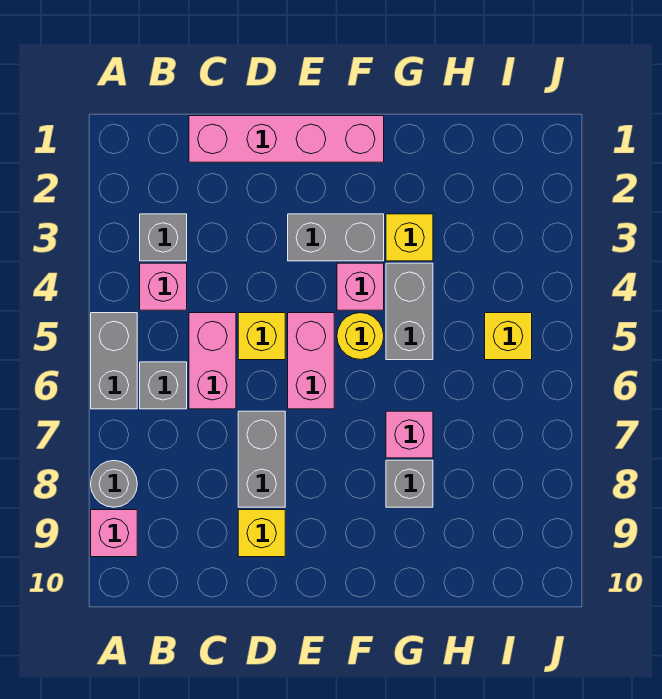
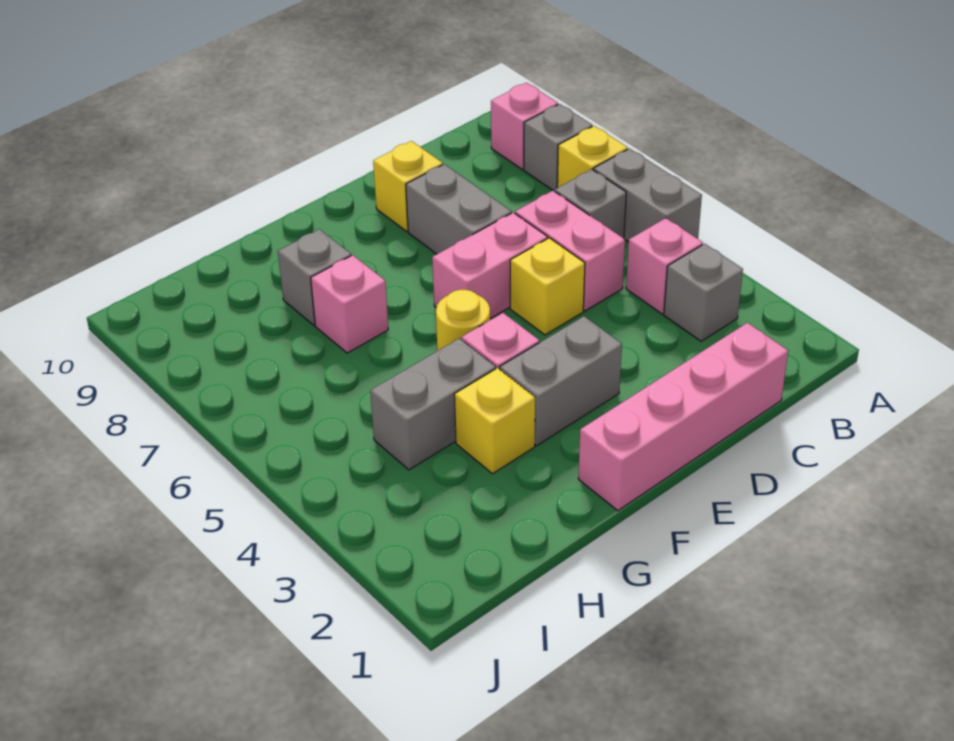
grey 1x1 round brick [91,461,137,507] -> grey 1x1 brick [524,104,592,191]
pink 1x2 brick [288,313,334,409] -> pink 1x2 brick turned to [432,213,548,319]
grey 1x2 brick [386,263,433,360] -> grey 1x2 brick turned to [370,338,496,470]
yellow 1x1 brick [485,313,532,360] -> yellow 1x1 brick moved to [557,126,628,188]

